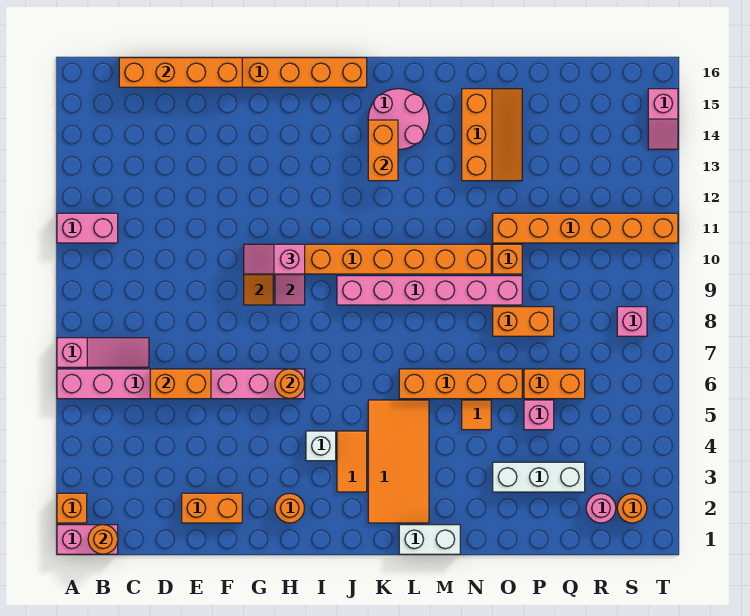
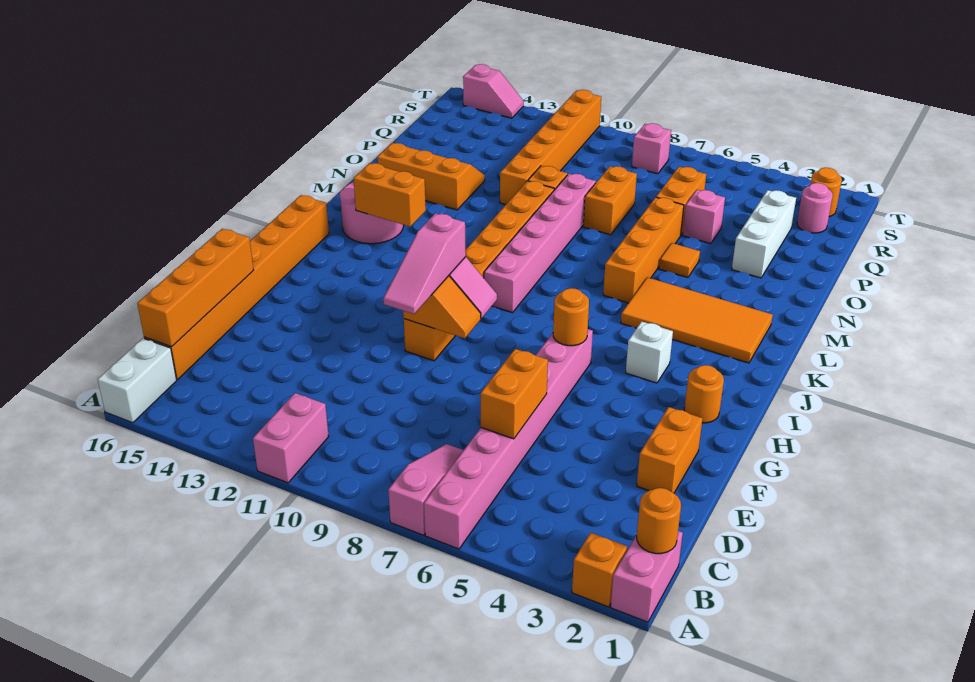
pink 1x2 slope [244,244,305,274] -> pink 1x3 slope [383,213,466,314]
orange 1x2 tile [337,431,367,492] -> none
white 1x2 brick [399,525,460,554] -> white 1x2 brick moved to [98,338,177,423]

